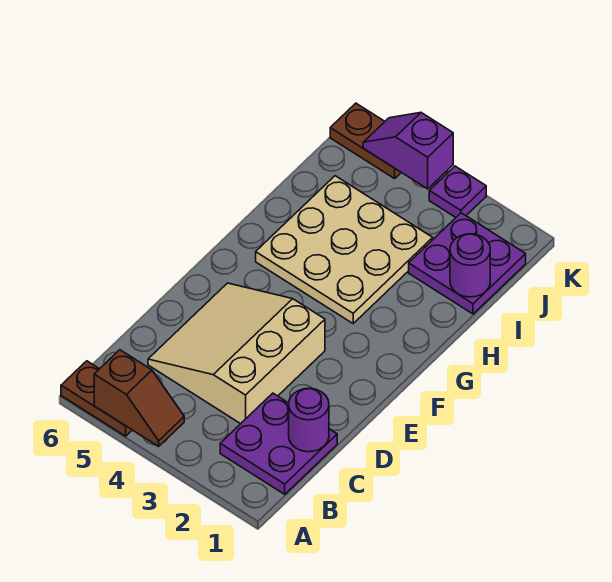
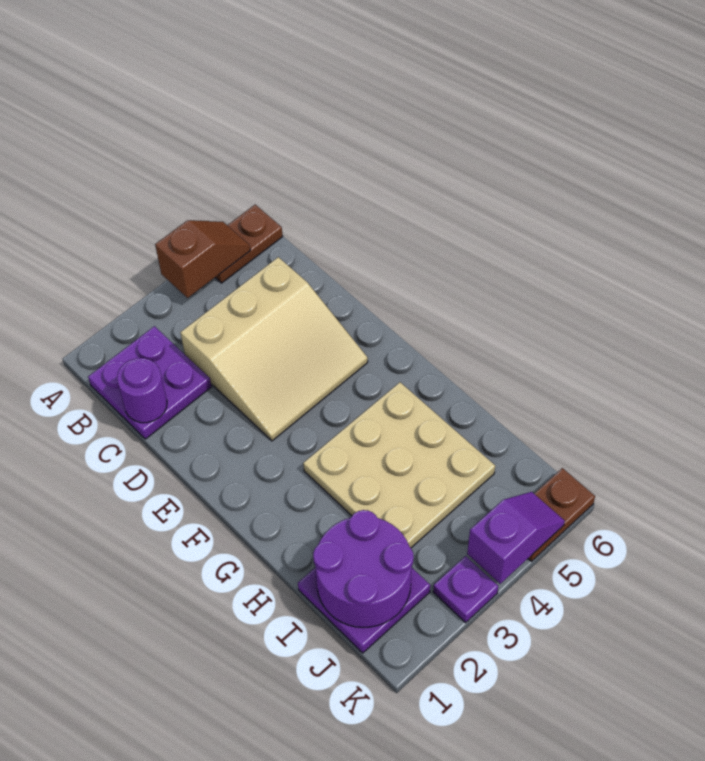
brown 1x2 slope [94,350,184,446] -> brown 1x2 slope turned to [155,220,250,298]
tan 3x3 slope [148,283,325,424] -> tan 3x3 slope turned to [180,257,368,441]
purple 1x1 round brick [450,234,490,297] -> purple 2x2 round brick [313,510,414,628]

